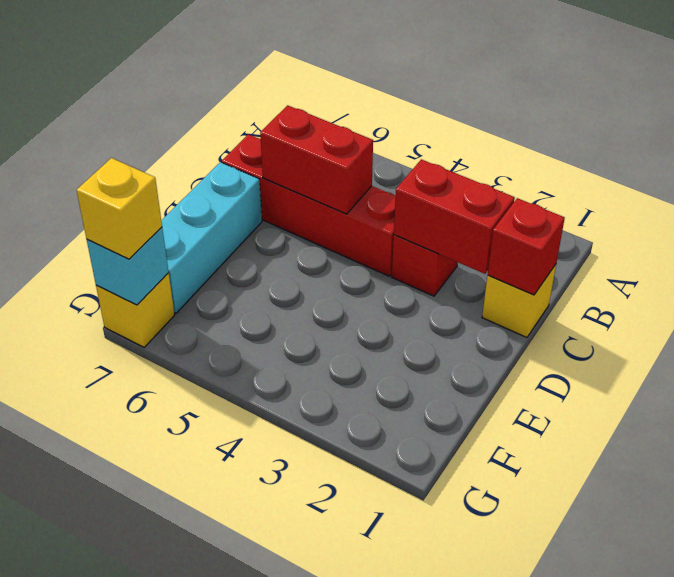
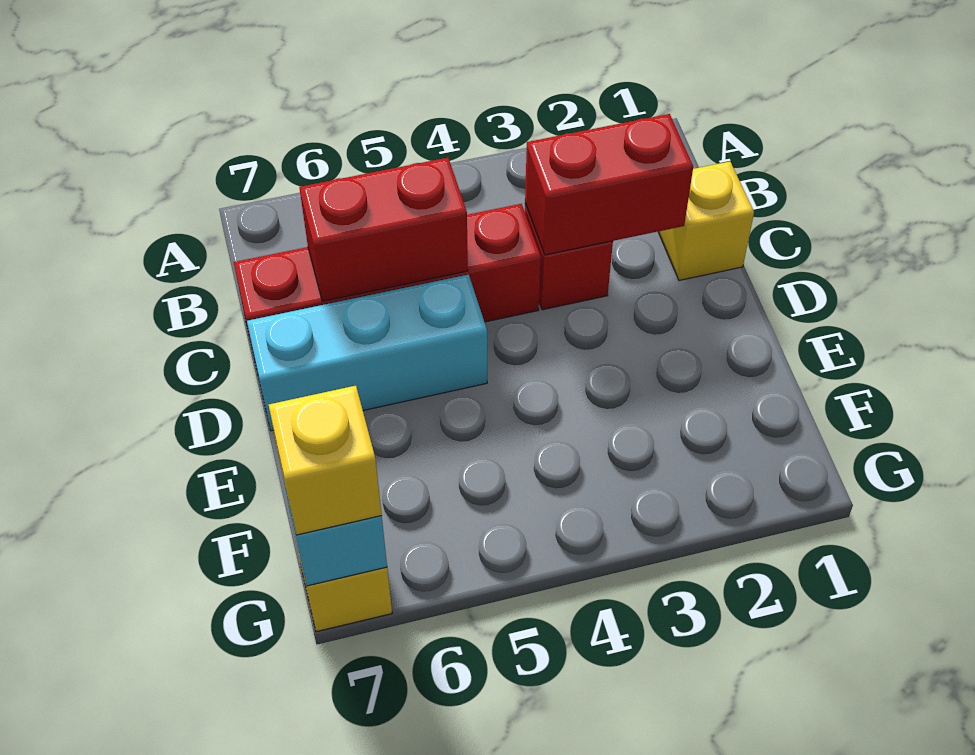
red 1x1 brick [488,198,565,295] -> none
cyan 1x3 brick [161,162,262,313] -> cyan 1x3 brick turned to [247,275,487,431]

